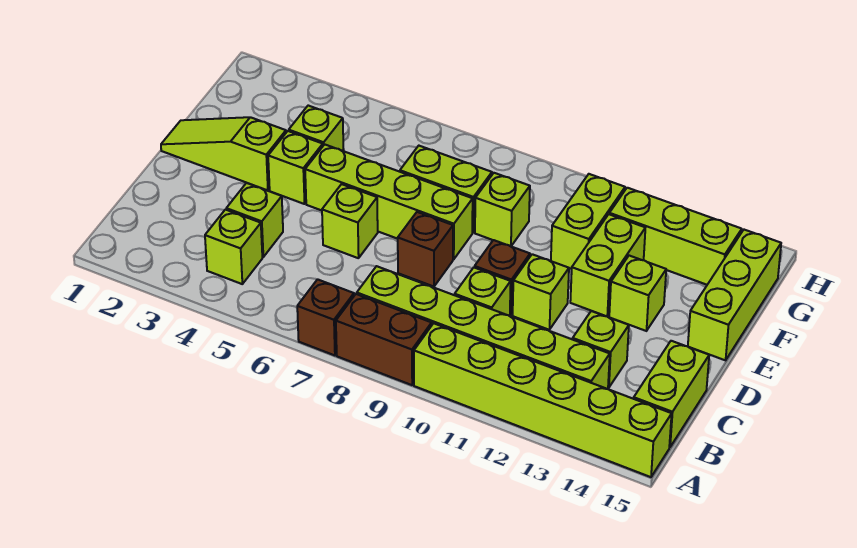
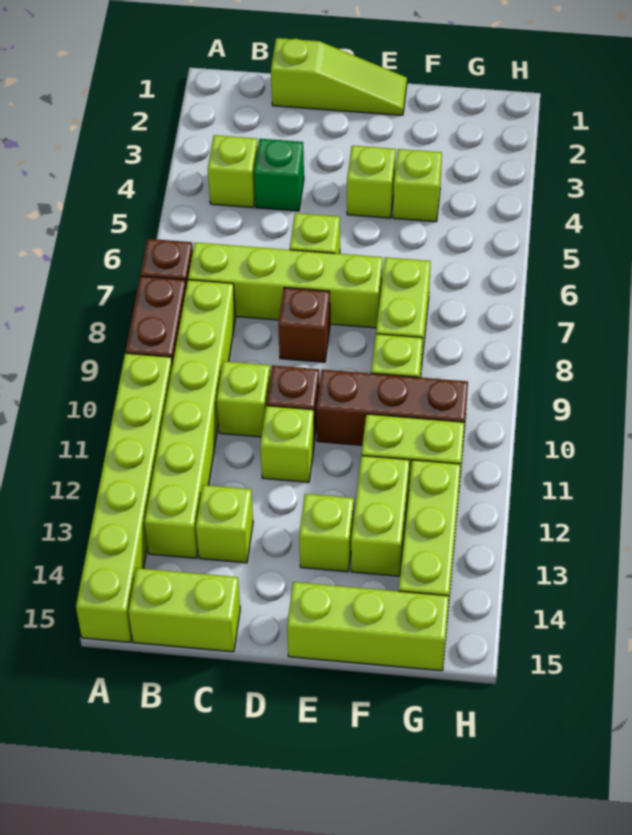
lime 1x1 brick [226,183,283,257] -> green 1x1 brick [254,139,304,211]
lime 1x3 slope [161,117,286,191] -> lime 1x3 slope turned to [271,38,407,115]
lime 1x4 brick [305,144,473,259] -> lime 1x4 brick turned to [188,243,383,328]
none -> brown 1x3 brick [316,369,468,445]
lime 1x2 brick [570,214,645,316] -> lime 1x2 brick turned to [351,456,410,576]

